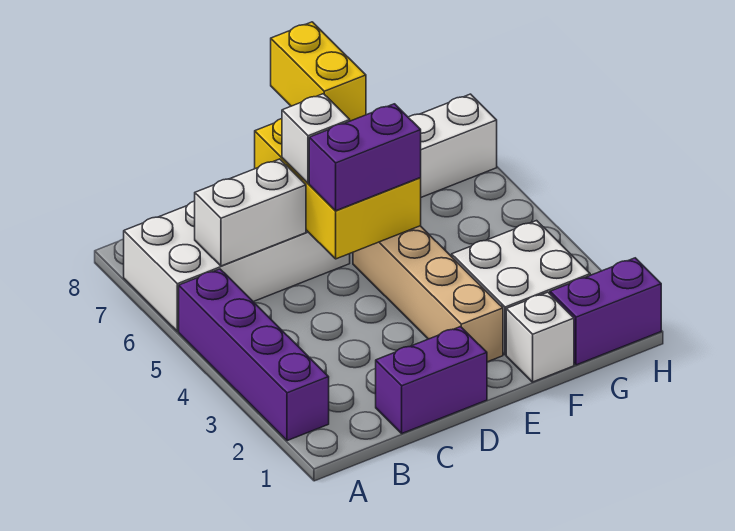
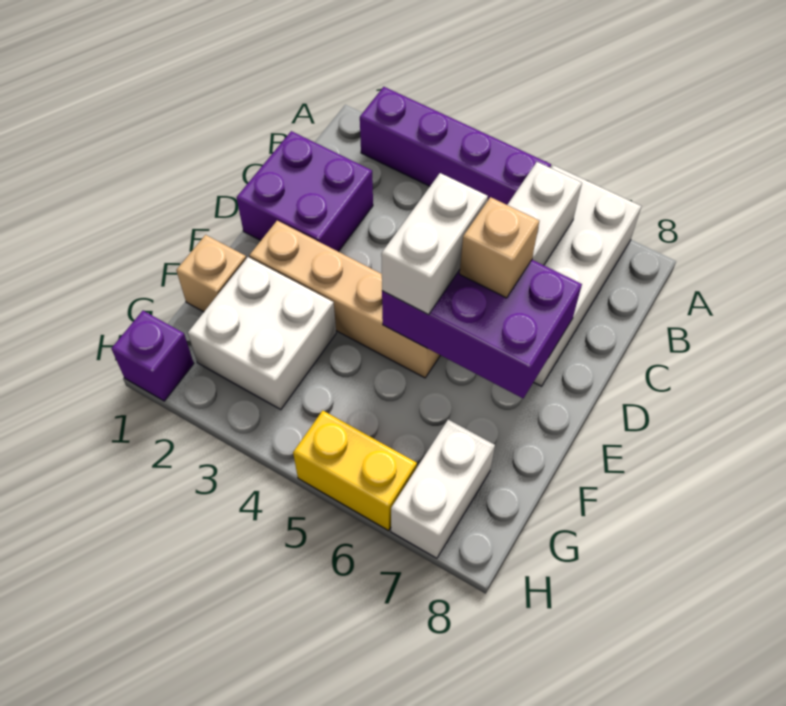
purple 1x2 brick [376,327,487,433] -> purple 2x2 brick [237,131,373,252]
yellow 2x3 brick [255,119,421,259] -> purple 2x3 brick [382,260,582,398]
purple 1x2 brick [309,104,421,211] -> white 1x2 brick [381,173,488,315]
white 1x1 brick [282,94,350,183] -> tan 1x1 brick [460,197,539,298]
yellow 1x2 brick [271,22,366,121] -> yellow 1x2 brick moved to [293,411,417,530]
white 1x1 brick [506,292,574,382] -> tan 1x1 brick [176,235,246,312]
purple 1x2 brick [550,258,661,365] -> purple 1x1 brick [111,311,194,401]

